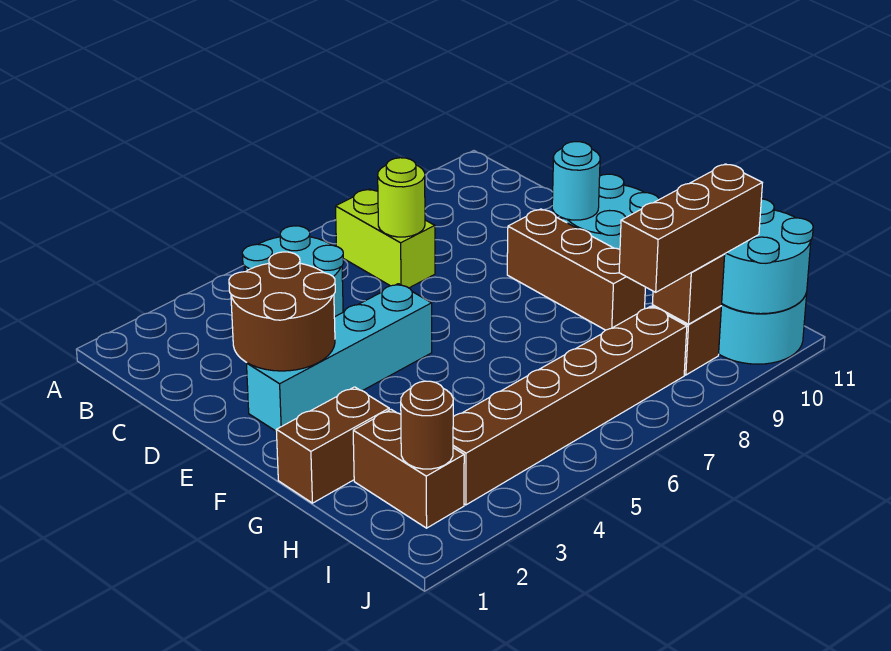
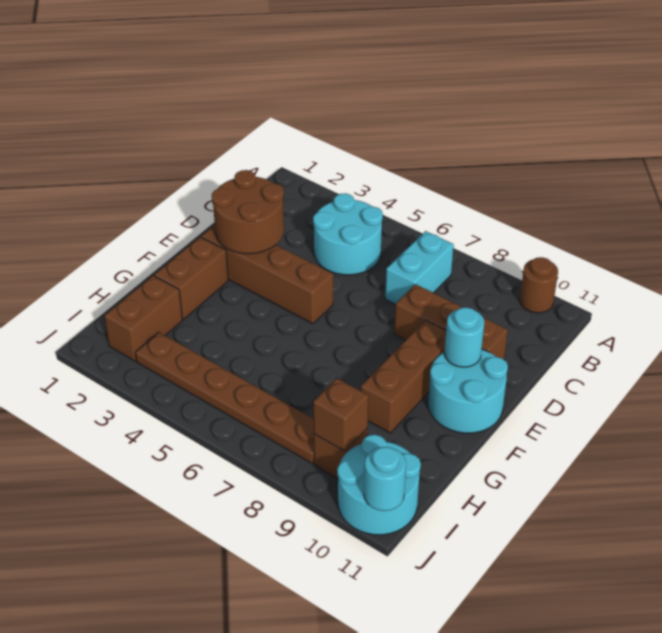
lime 1x2 brick [336,189,435,288] -> cyan 1x2 brick [385,231,454,304]
lime 1x1 round brick [378,158,425,237] -> none
cyan 1x4 brick [246,284,432,431] -> brown 1x4 brick [201,225,333,324]
brown 1x2 brick [276,387,389,503] -> brown 1x2 brick turned to [154,237,228,319]
brown 1x1 round brick [401,381,453,469] -> brown 1x1 round brick moved to [520,257,558,313]
brown 1x6 brick [453,306,687,505] -> brown 1x6 plate [135,332,314,464]
brown 1x3 brick [619,164,762,292] -> brown 1x3 brick moved to [394,284,508,359]
cyan 2x2 round brick [722,199,813,314] -> cyan 1x1 round brick [364,447,406,511]

